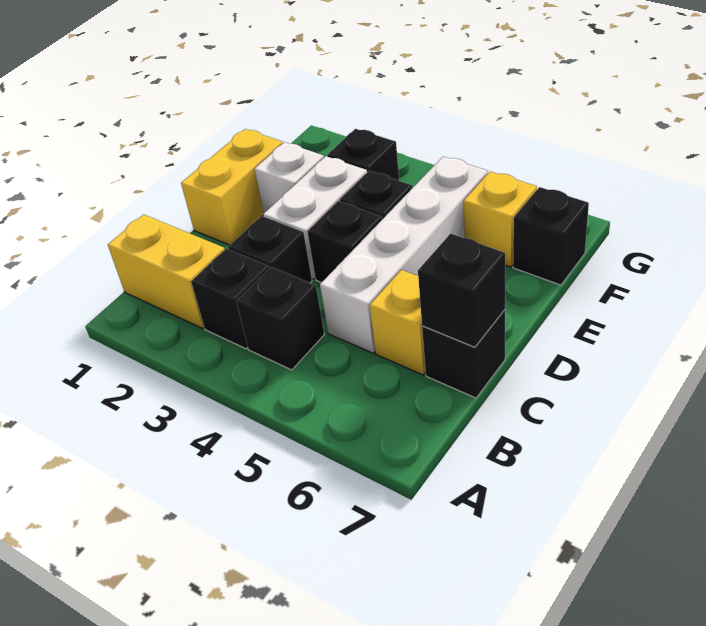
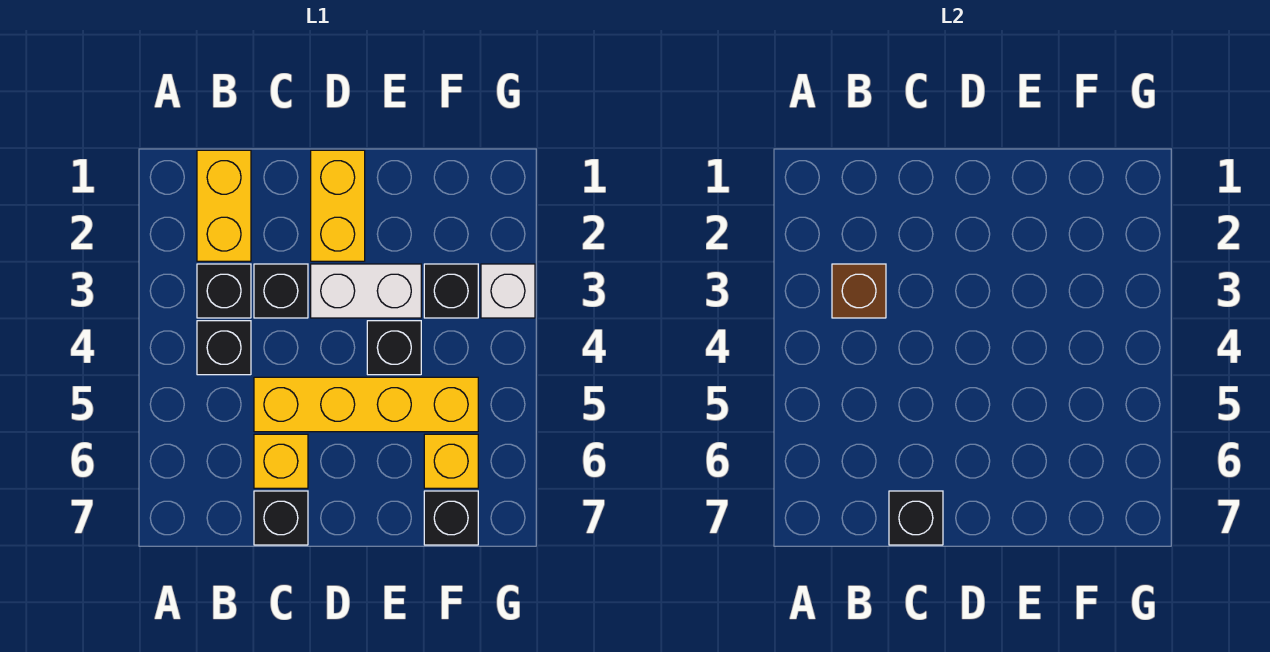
none -> brown 1x1 brick [832,264,886,318]
white 1x4 brick [320,157,488,353] -> yellow 1x4 brick [254,377,478,432]
yellow 1x2 brick [181,129,283,245] -> yellow 1x2 brick turned to [311,150,365,261]
black 1x1 brick [307,201,382,283] -> none
white 1x1 brick [255,142,324,213] -> white 1x1 brick moved to [481,264,535,318]

